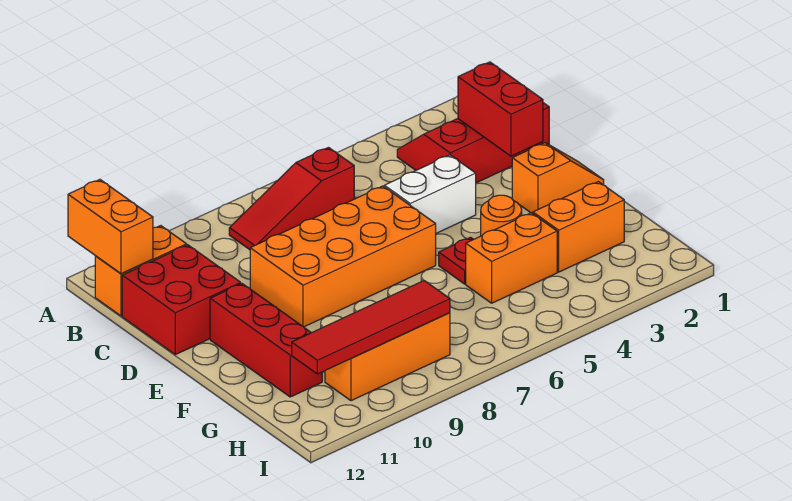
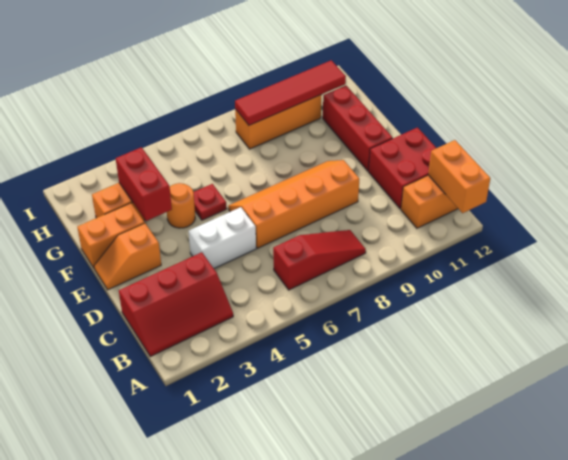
red 1x2 brick [458,62,543,156] -> red 1x2 brick moved to [116,147,172,221]
orange 2x4 brick [250,186,436,327] -> orange 2x4 slope [228,160,359,248]
orange 1x2 brick [466,213,557,303] -> orange 1x2 brick moved to [77,203,145,269]

